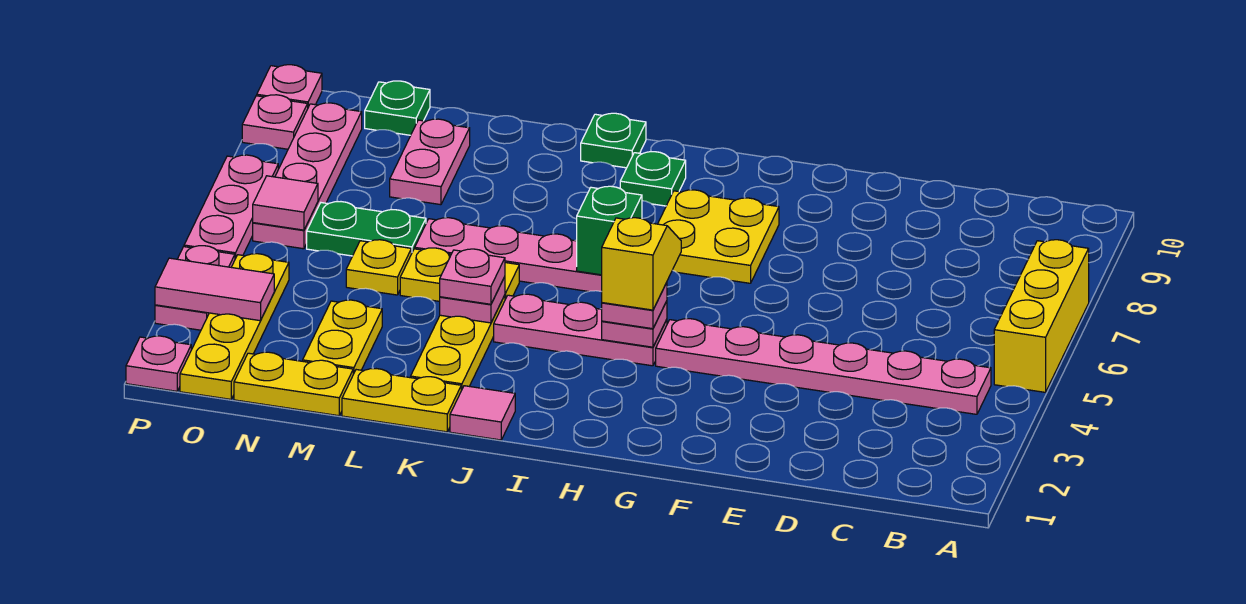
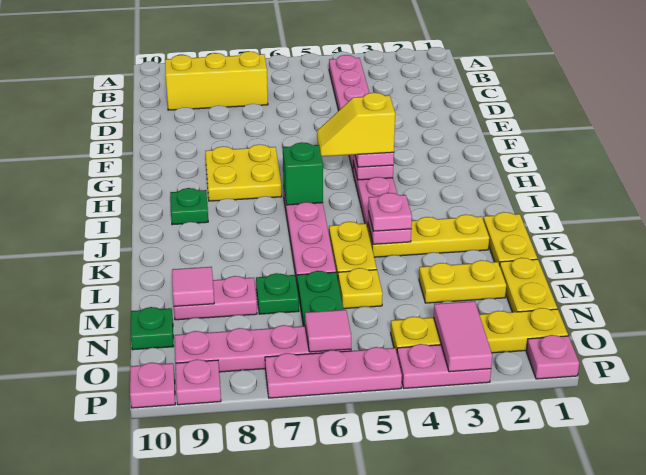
yellow 1x3 brick [994,240,1089,392] -> yellow 1x3 brick moved to [165,52,268,110]
pink 1x1 tile [450,386,515,440] -> pink 1x1 tile moved to [172,267,214,306]
green 1x1 plate [581,113,646,168] -> green 1x1 plate moved to [256,273,299,314]

